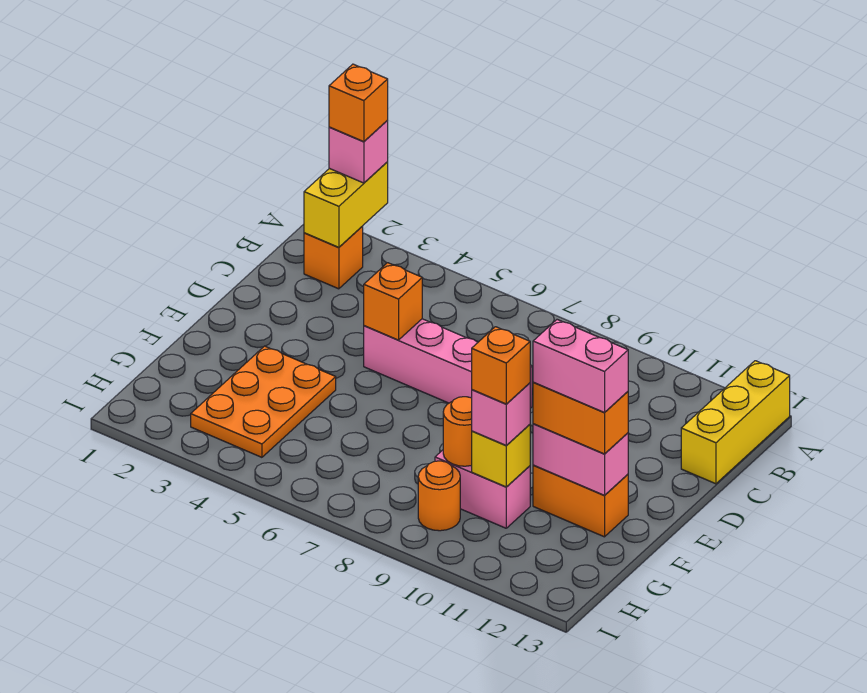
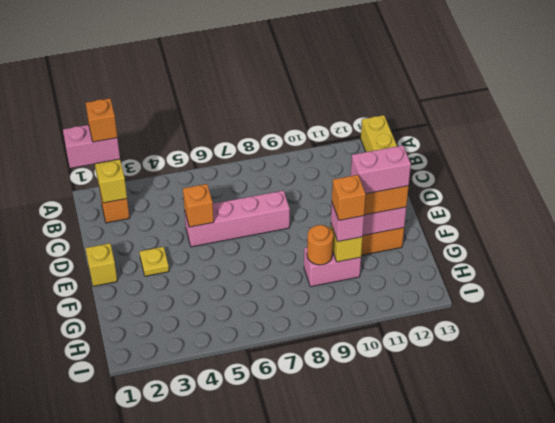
pink 1x1 brick [329,121,388,183] -> pink 1x2 brick [63,125,120,168]
none -> yellow 1x1 brick [86,243,117,286]
none -> yellow 1x1 plate [139,247,169,276]
orange 2x3 plate [191,346,336,457] -> none
orange 1x1 round brick [418,461,460,531] -> none

